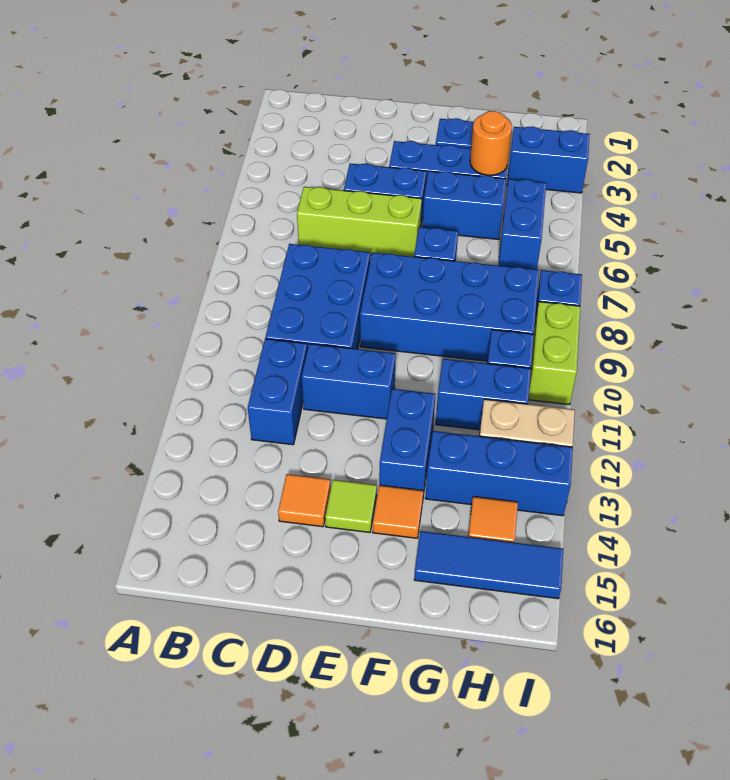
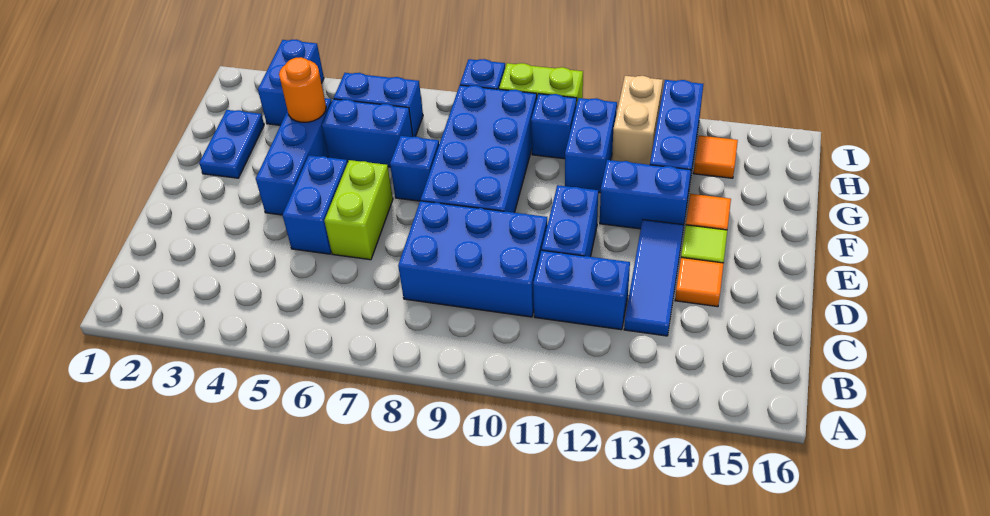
lime 1x3 brick [297,187,422,257] -> lime 1x2 brick [324,160,393,260]
blue 1x2 brick [423,171,506,240] -> blue 1x2 brick turned to [322,99,413,167]
blue 1x3 tile [414,531,563,599] -> blue 1x3 tile moved to [624,220,684,336]

